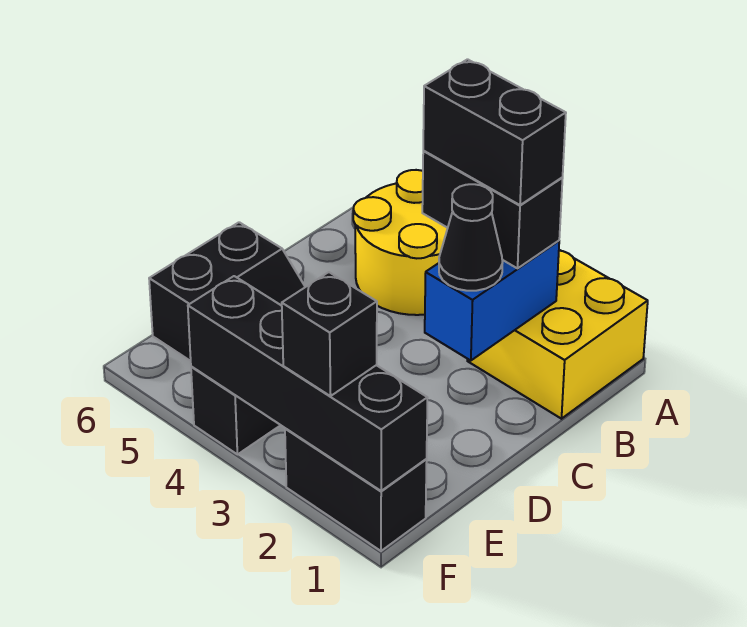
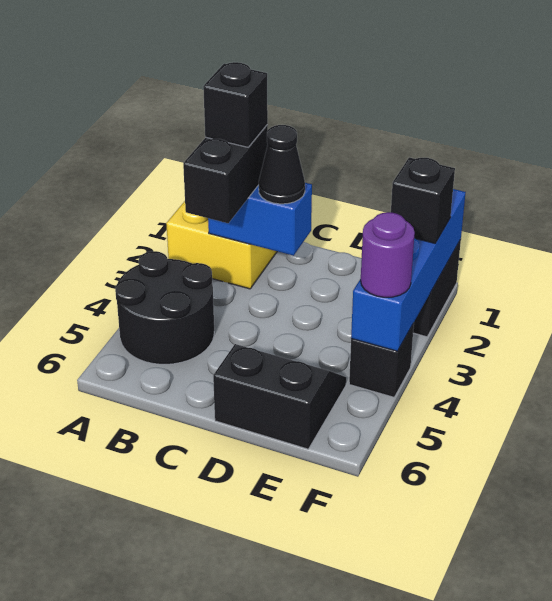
yellow 2x2 round brick [353,170,448,315] -> black 2x2 round brick [115,251,214,364]
black 1x2 brick [423,59,566,205] -> black 1x1 brick [203,62,268,147]
black 1x4 brick [188,276,428,491] -> blue 1x4 brick [351,189,466,351]
none -> purple 1x1 round brick [361,212,415,297]

